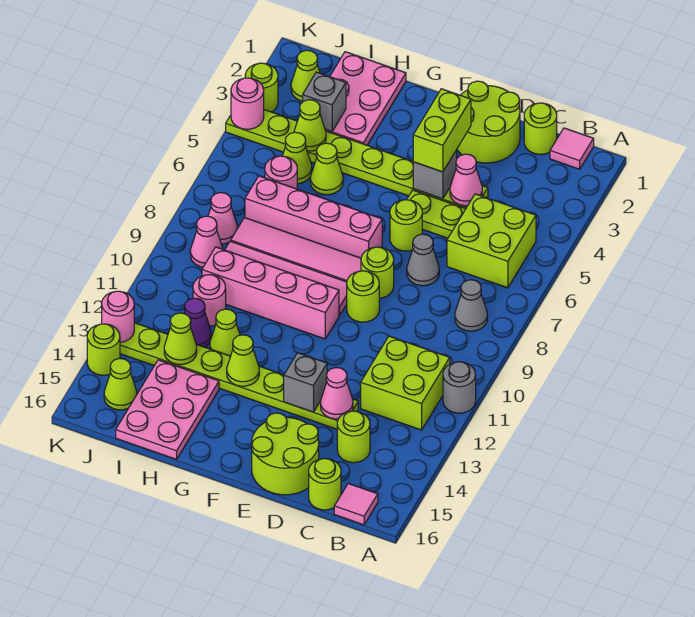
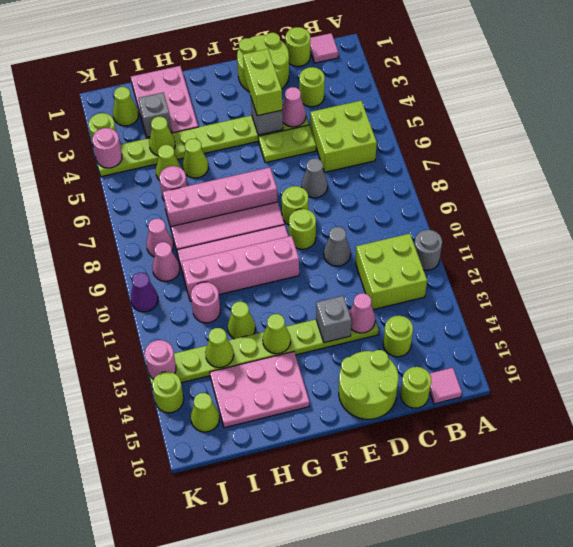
grey 1x1 cone [455,280,487,331] -> grey 1x1 cone moved to [324,227,351,266]
lime 1x1 round brick [390,200,422,251] -> lime 1x1 round brick moved to [299,67,325,107]
pink 2x3 plate [116,360,219,459] -> pink 2x3 plate turned to [210,352,309,428]
purple 1x1 cone [184,298,211,347] -> purple 1x1 cone moved to [130,273,158,312]

